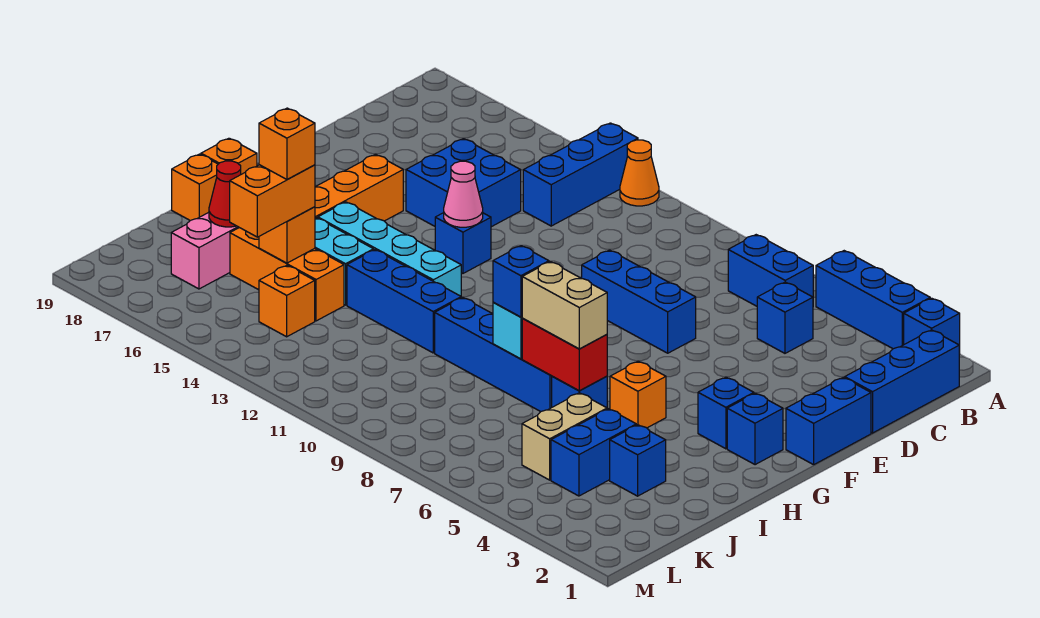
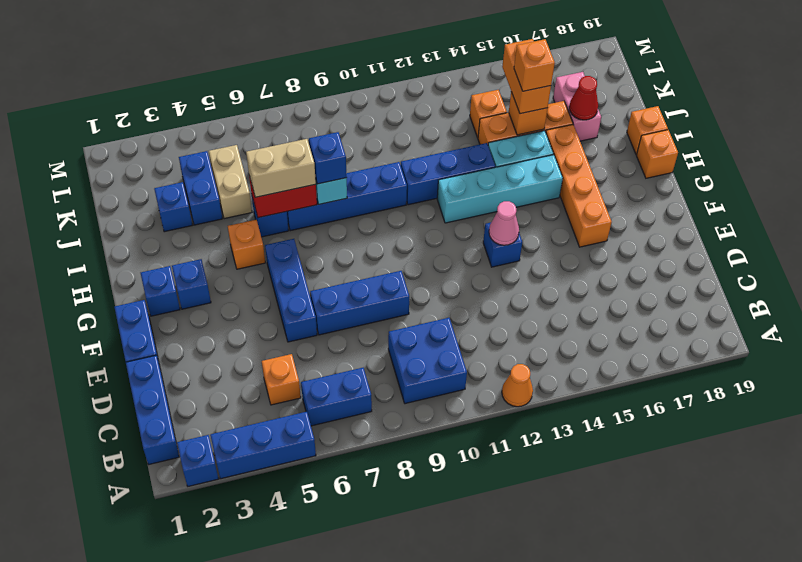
blue 1x3 brick [523,123,638,226] -> blue 1x3 brick moved to [265,239,317,342]
blue 1x1 brick [757,282,813,353] -> orange 1x1 brick [262,354,301,405]
blue 2x2 brick [406,139,521,227] -> blue 2x2 brick moved to [388,318,467,404]

